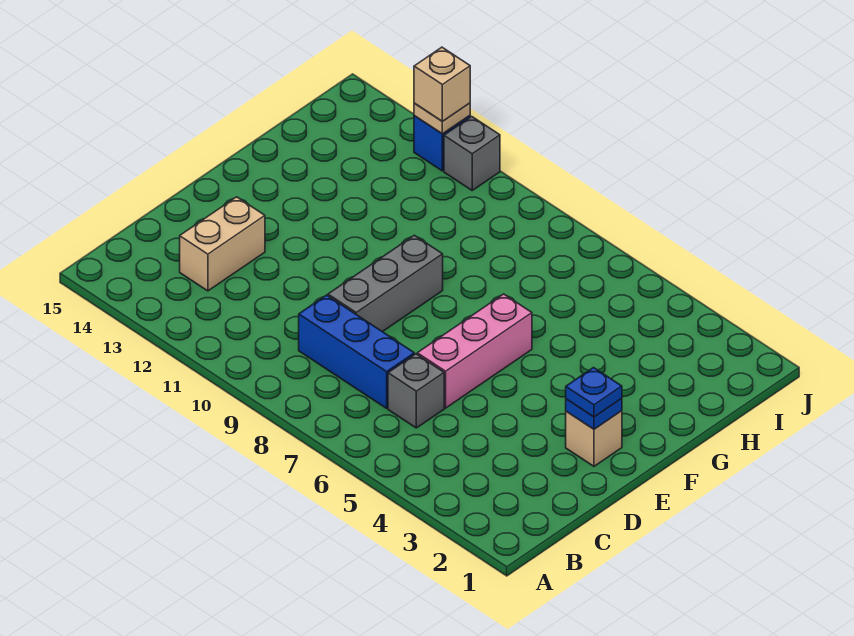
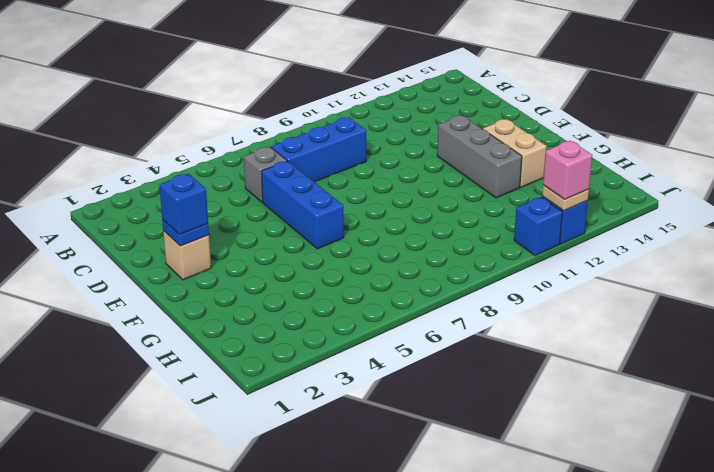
tan 1x2 brick [180,197,265,291] -> tan 1x2 brick moved to [483,119,547,187]
pink 1x3 brick [417,294,532,408] -> blue 1x3 brick [261,161,344,249]
grey 1x3 brick [328,235,443,332] -> grey 1x3 brick moved to [437,115,522,198]
blue 1x1 plate [566,368,622,417] -> blue 1x1 brick [160,174,208,235]
grey 1x1 brick [444,116,500,190] -> blue 1x1 brick [514,197,562,256]
tan 1x1 brick [414,47,470,122] -> pink 1x1 brick [543,141,592,199]

